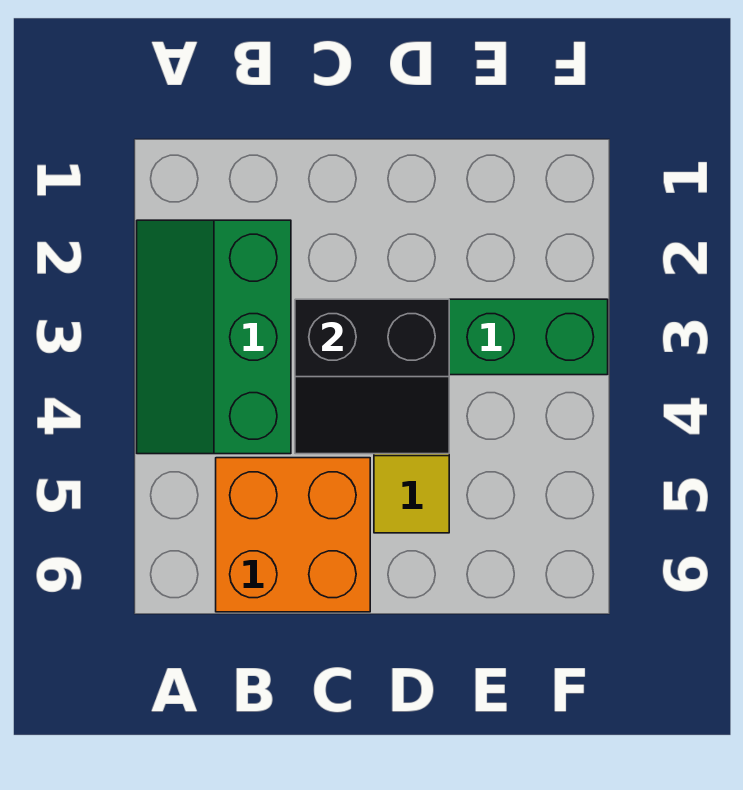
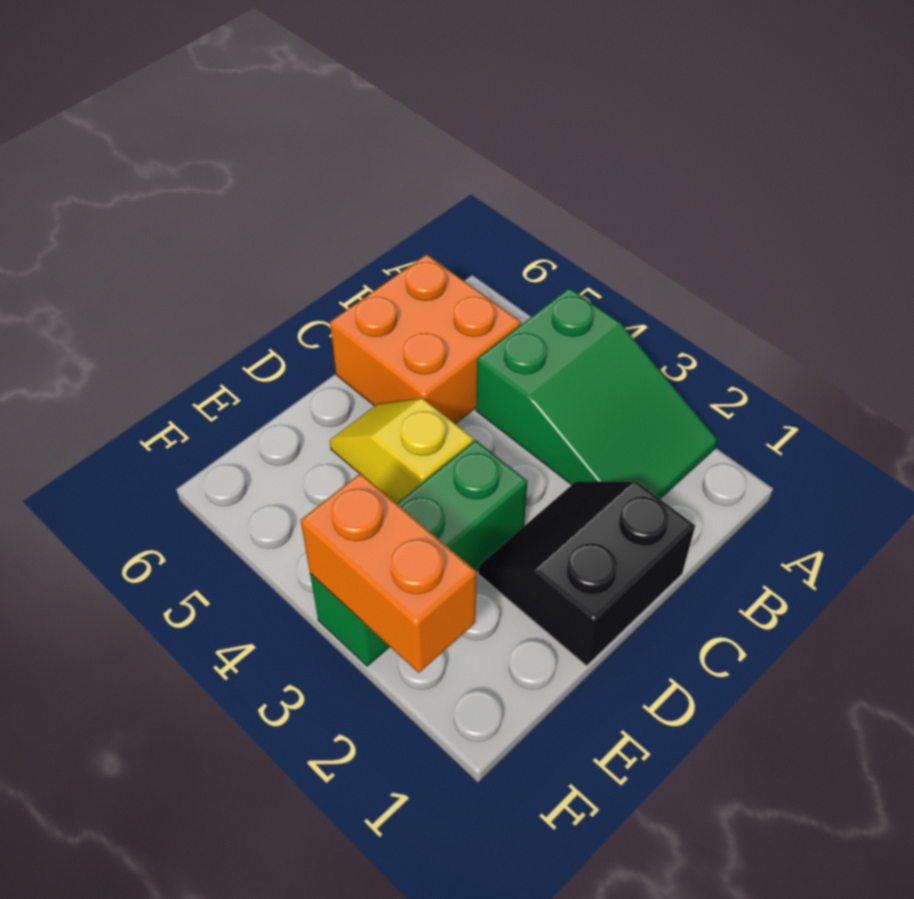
green 2x3 slope [137,220,291,454] -> green 2x3 slope turned to [476,288,717,499]
black 2x2 slope [295,299,449,454] -> black 2x2 slope moved to [478,482,695,666]
none -> orange 1x2 brick [301,473,477,673]

